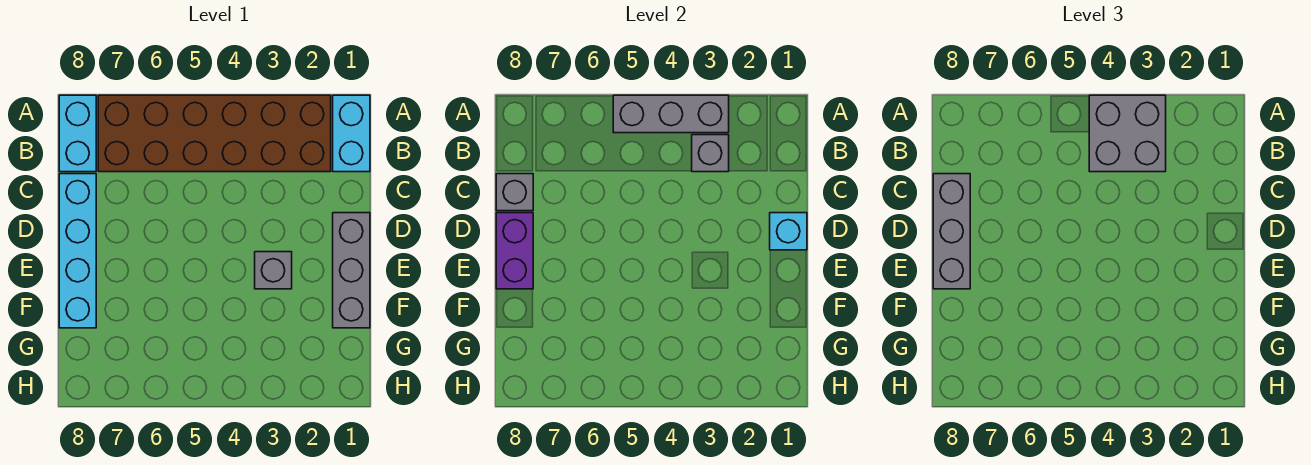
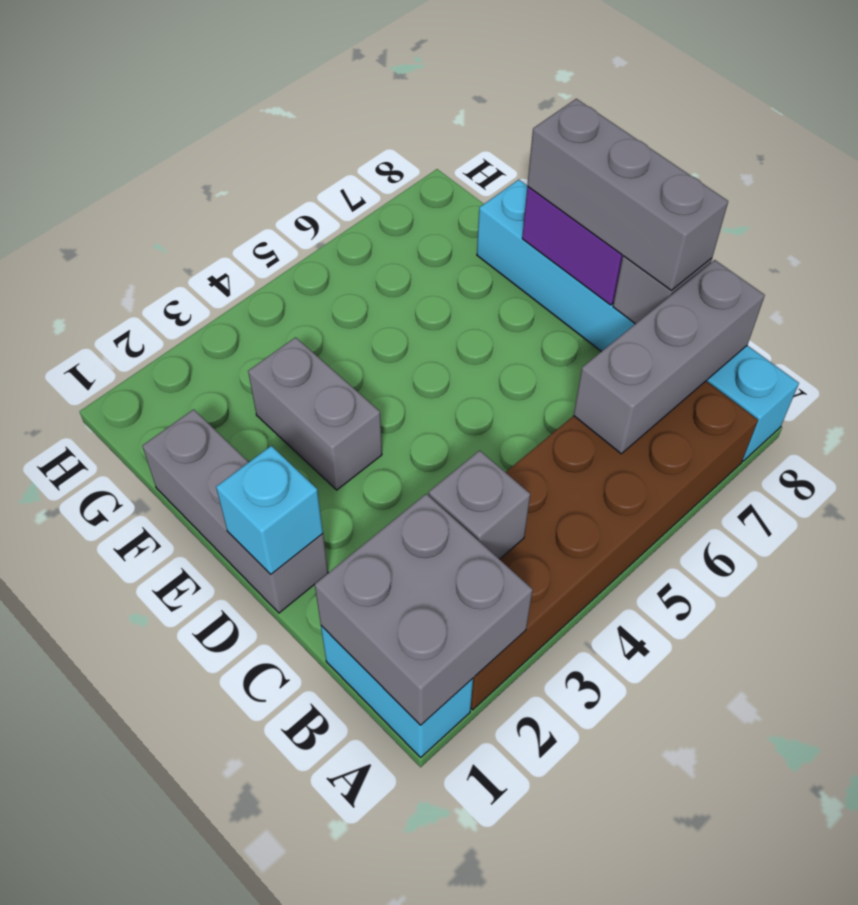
grey 1x3 brick [613,95,729,133] -> grey 1x3 brick moved to [574,260,765,454]
grey 2x2 brick [1089,95,1166,172] -> grey 2x2 brick moved to [315,494,533,725]
grey 1x1 brick [255,252,292,289] -> grey 1x2 brick [248,337,382,490]

